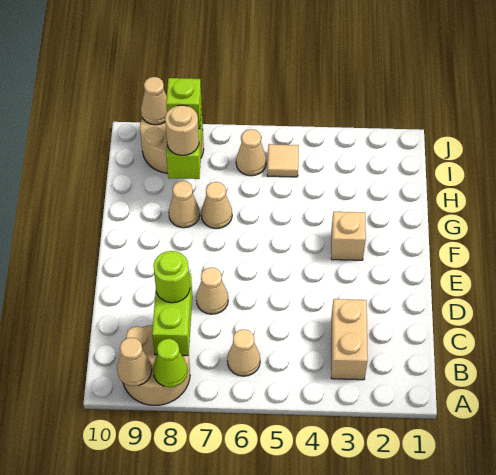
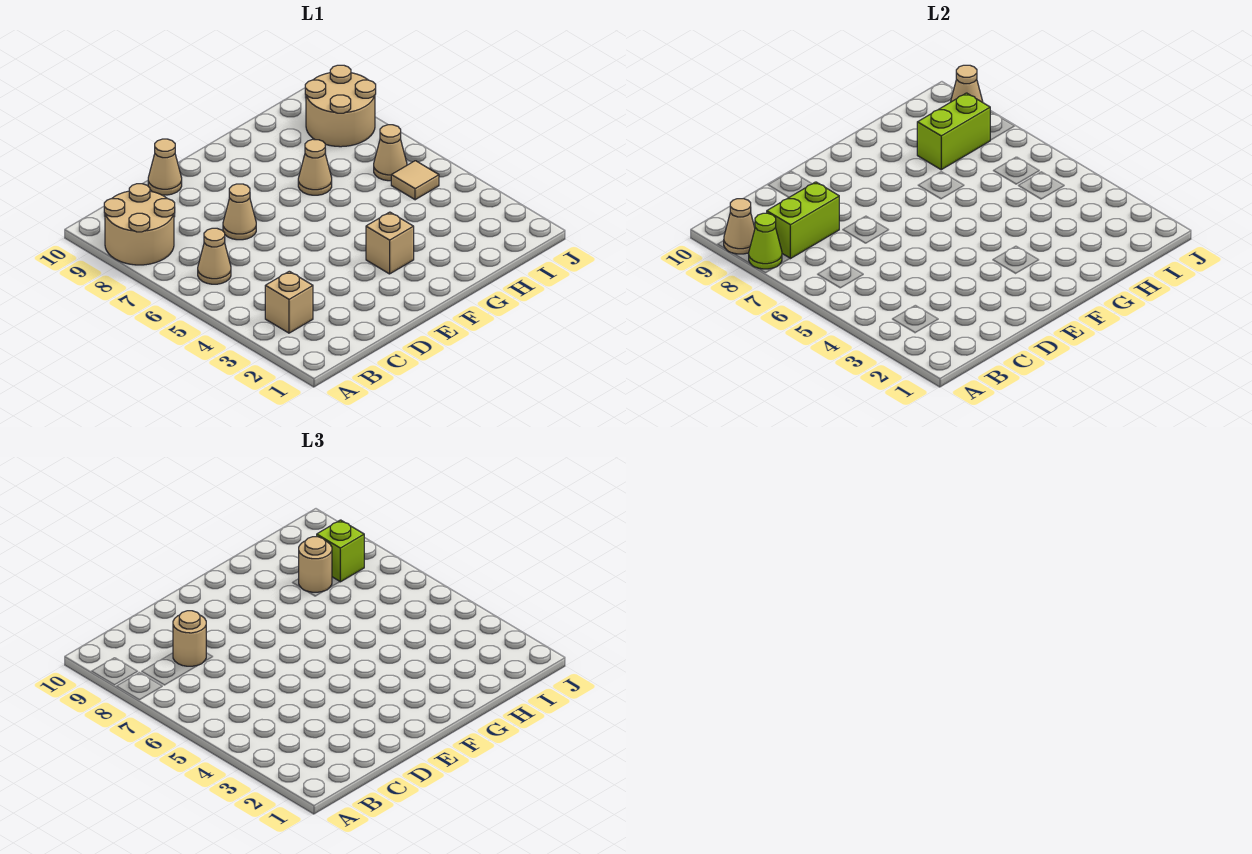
tan 1x2 brick [331,299,368,380] -> tan 1x1 brick [265,271,313,333]
lime 1x1 round brick [153,251,190,303] -> tan 1x1 round brick [173,611,206,666]
tan 1x1 cone [169,181,200,228] -> tan 1x1 cone moved to [148,139,182,195]

